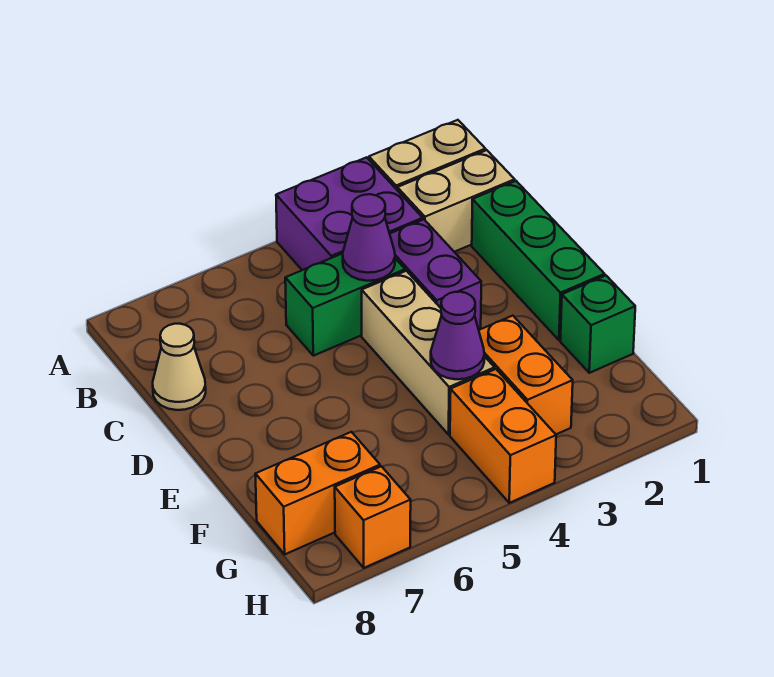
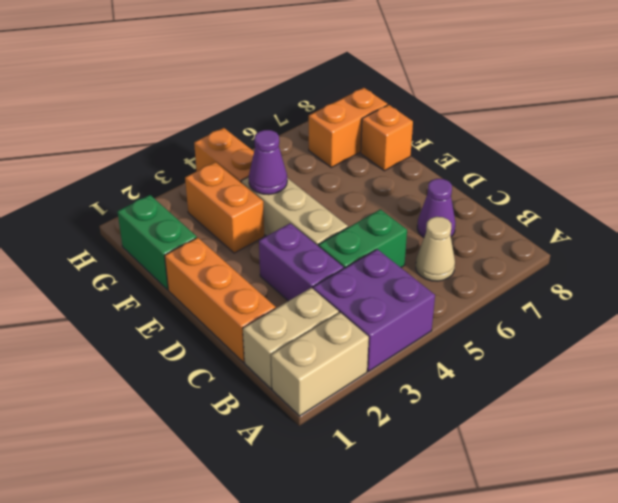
green 1x3 brick [472,181,605,340] -> orange 1x3 brick [165,238,276,362]
purple 1x1 cone [343,194,395,281] -> purple 1x1 cone moved to [417,179,455,237]
tan 1x1 cone [153,324,206,410] -> tan 1x1 cone moved to [416,217,455,281]
green 1x1 brick [560,276,635,373] -> green 1x2 brick [117,195,197,290]
orange 1x1 brick [335,466,411,568] -> orange 1x1 brick moved to [361,105,413,171]

